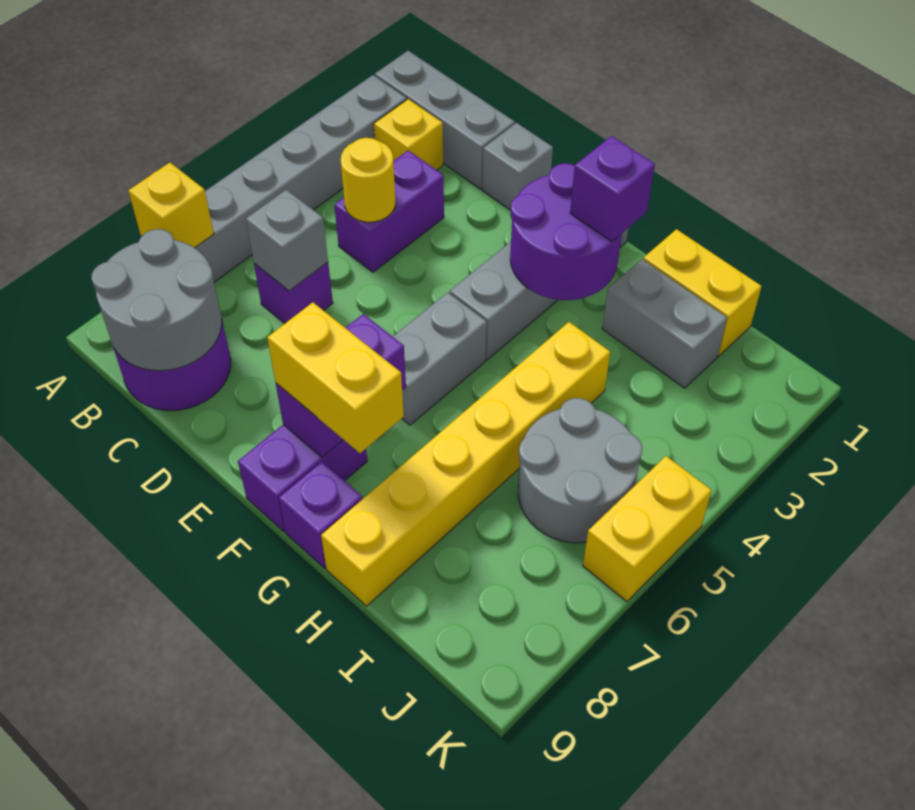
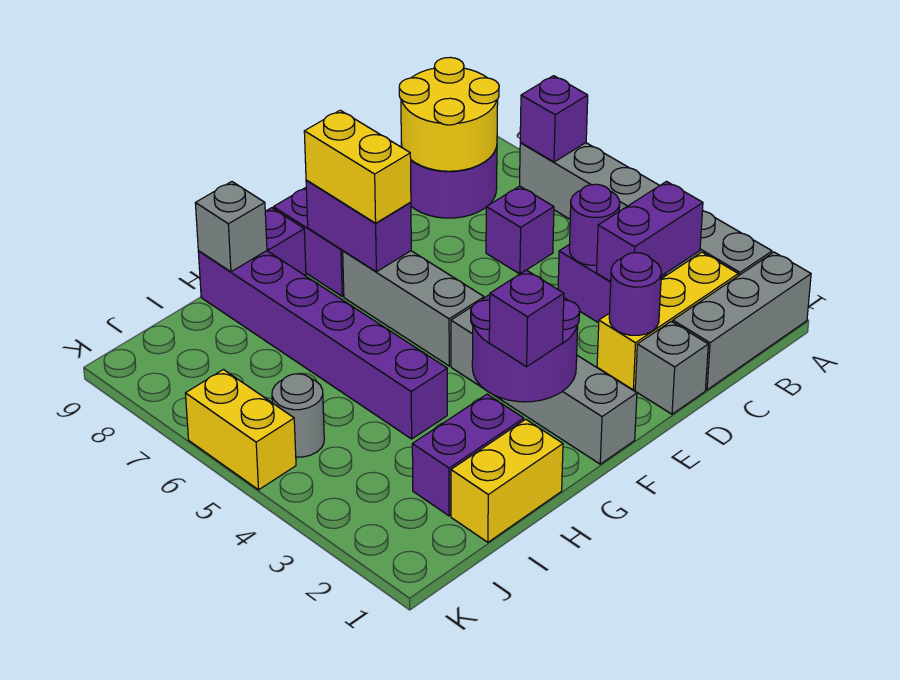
yellow 1x1 brick [128,163,214,248] -> purple 1x1 brick [520,76,588,162]
yellow 1x1 brick [374,99,443,170] -> yellow 1x3 brick [597,252,738,390]
none -> purple 1x2 brick [596,182,703,282]
grey 2x2 round brick [91,229,222,371] -> yellow 2x2 round brick [399,57,499,171]
yellow 1x1 round brick [341,138,395,222] -> purple 1x1 round brick [569,184,620,265]
grey 1x1 brick [246,190,328,291] -> grey 1x1 brick moved to [195,182,267,272]
none -> purple 1x1 round brick [609,253,661,335]
grey 1x2 brick [393,292,487,425] -> grey 1x3 brick [343,251,484,366]
yellow 1x2 brick [267,302,404,453] -> yellow 1x2 brick turned to [304,110,411,223]
grey 1x2 brick [602,259,727,388] -> purple 1x2 brick [412,394,524,516]
yellow 1x6 brick [321,322,610,606] -> purple 1x6 brick [198,251,447,439]
grey 2x2 round brick [518,398,642,543] -> grey 1x1 round brick [272,374,324,457]

